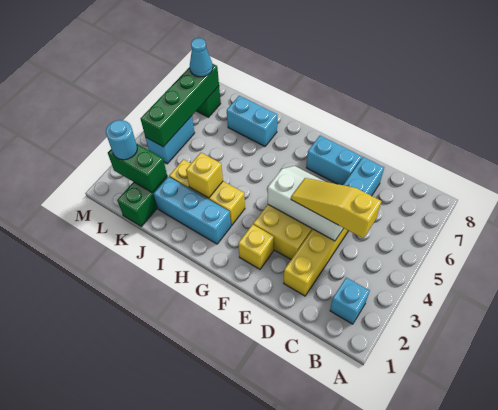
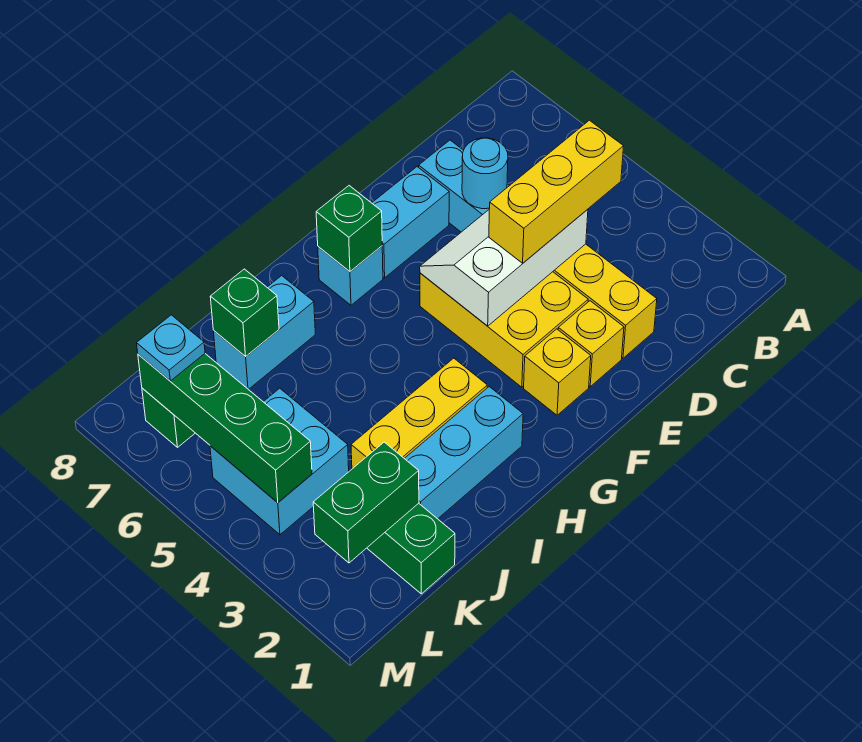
cyan 1x1 brick [330,277,370,324] -> cyan 1x1 brick moved to [318,246,383,305]
yellow 1x3 slope [291,178,381,238] -> yellow 1x3 brick [489,120,624,263]
none -> green 1x1 brick [316,186,382,272]
yellow 1x1 brick [186,153,223,198] -> yellow 1x1 brick moved to [558,301,624,387]
none -> green 1x1 brick [210,269,279,357]
cyan 1x1 round brick [106,120,137,160] -> cyan 1x1 round brick moved to [462,138,508,209]
cyan 1x2 brick [146,116,195,164] -> cyan 2x2 brick [210,388,349,535]
cyan 1x1 cone [190,38,213,77] -> cyan 1x1 plate [137,315,205,381]

